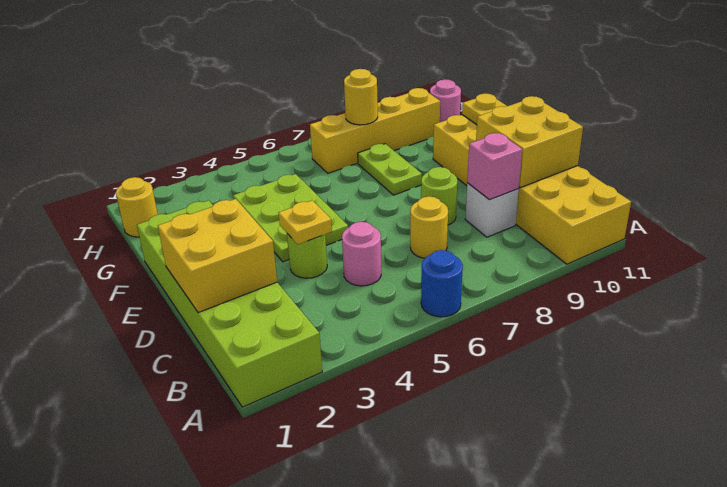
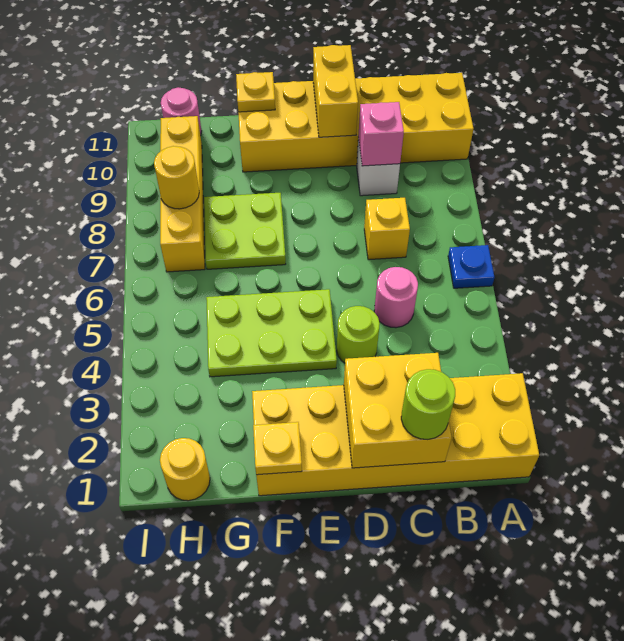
lime 2x6 brick [137,200,322,407] -> yellow 2x6 brick [252,373,539,496]
blue 1x1 round brick [421,250,463,317] -> blue 1x1 plate [448,245,494,288]
yellow 1x1 round brick [410,196,448,258] -> yellow 1x1 brick [364,198,410,260]
yellow 2x2 brick [476,96,583,188] -> yellow 1x2 brick [313,45,358,137]
yellow 1x1 plate [279,200,332,244] -> yellow 1x1 plate moved to [253,422,302,475]
lime 1x1 round brick [421,167,457,225] -> lime 1x1 round brick moved to [401,369,455,440]
lime 1x2 plate [358,144,422,195] -> lime 2x2 plate [204,193,286,269]

